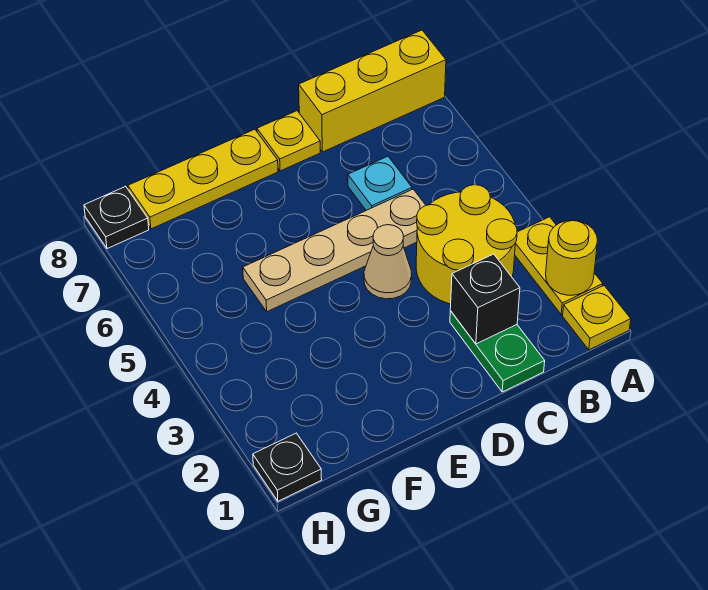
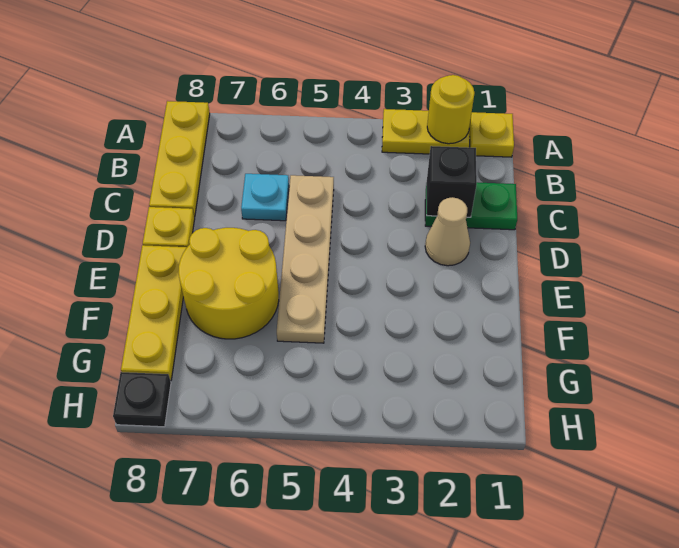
yellow 1x3 brick [299,30,446,152] -> yellow 1x3 plate [149,101,210,217]
yellow 2x2 round brick [416,185,517,304] -> yellow 2x2 round brick moved to [178,228,279,339]
tan 1x1 cone [364,225,412,299] -> tan 1x1 cone moved to [425,197,470,266]
black 1x1 plate [253,433,322,501] -> none

